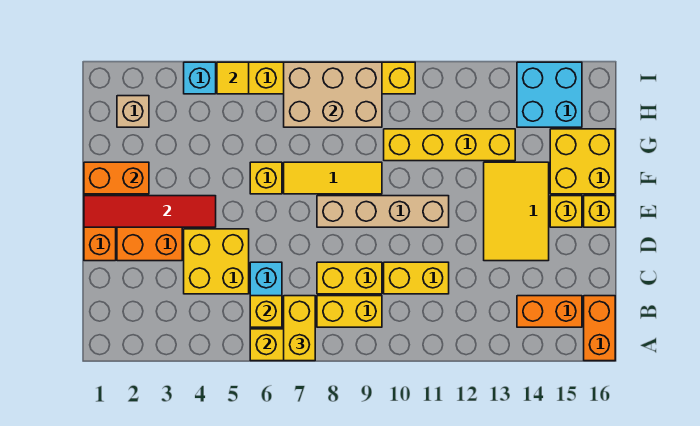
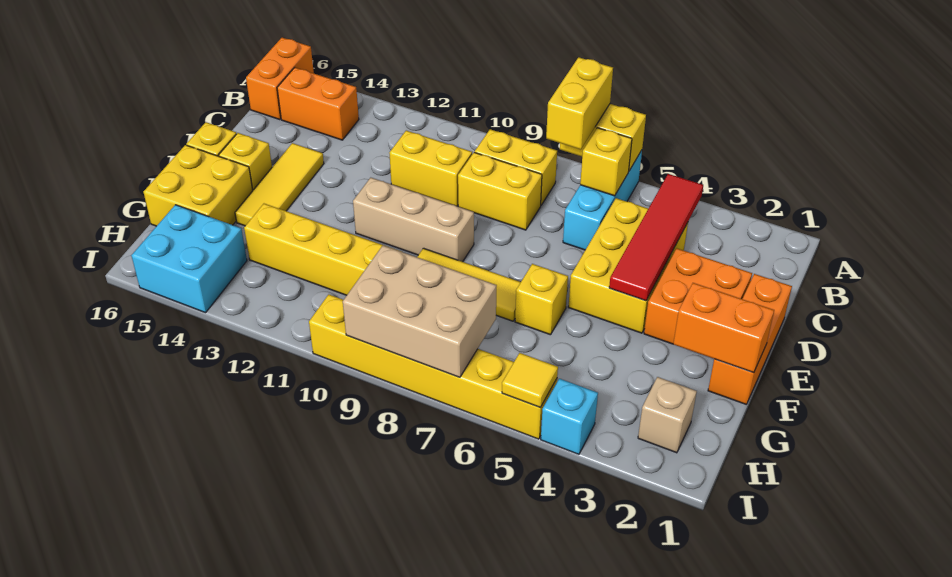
yellow 2x2 brick [184,229,249,294] -> yellow 2x3 brick [568,198,688,333]
yellow 2x3 tile [484,162,549,261] -> yellow 1x3 tile [235,143,324,226]
red 1x4 tile [84,196,216,227] -> red 1x4 tile turned to [609,174,703,301]
tan 1x4 brick [317,196,449,227] -> tan 1x3 brick [353,178,474,262]

